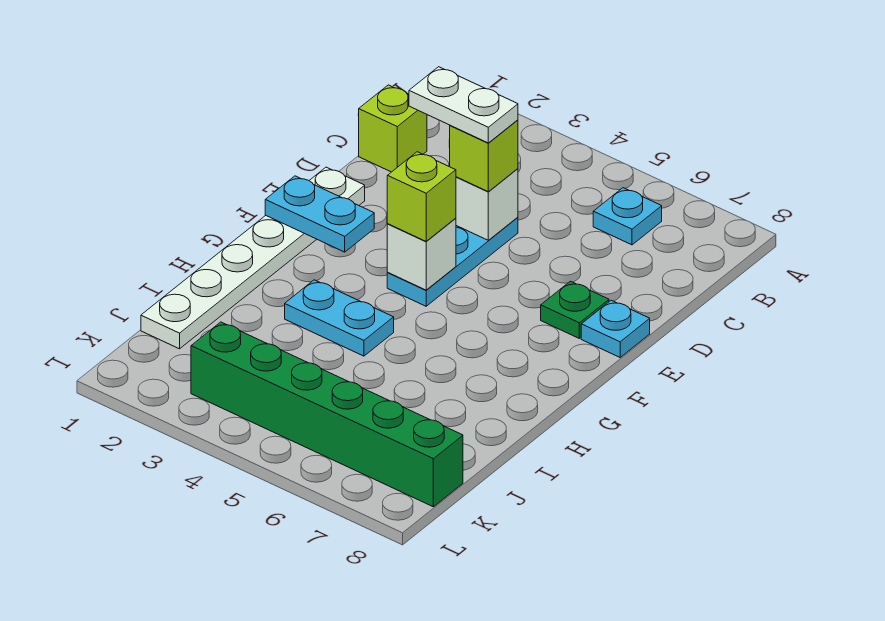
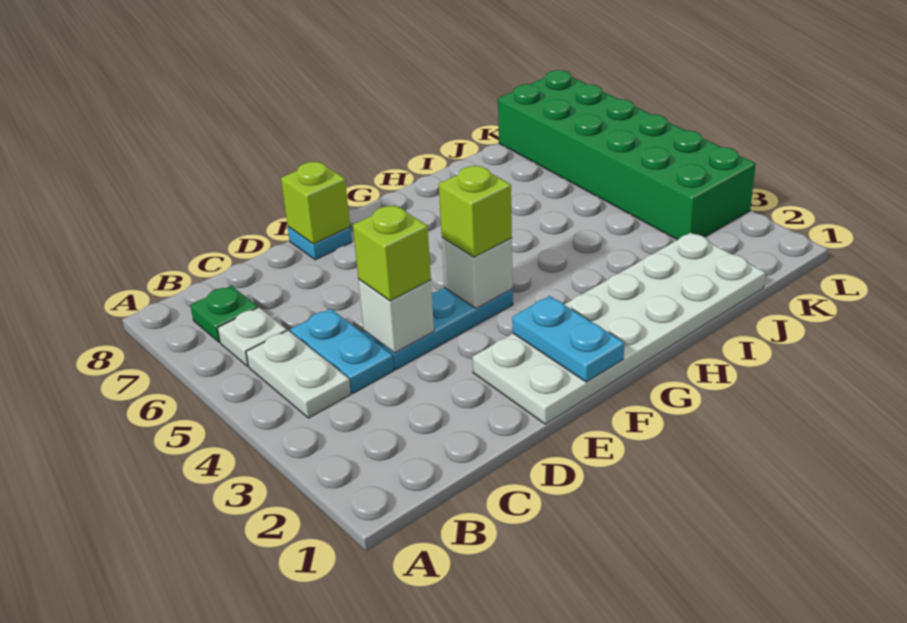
cyan 1x1 plate [593,188,662,245] -> white 1x1 plate [218,308,287,366]
lime 1x1 brick [359,85,427,172] -> lime 1x1 brick moved to [281,162,350,244]
white 1x2 plate [409,67,518,143] -> white 1x2 plate moved to [246,331,351,418]
white 1x6 plate [141,167,365,349] -> white 2x6 plate [472,233,765,424]
green 1x1 plate [541,281,609,338] -> green 1x1 plate moved to [190,286,258,342]
cyan 1x2 plate [285,280,394,356] -> cyan 1x2 plate moved to [290,309,394,393]
green 1x6 brick [191,322,463,507] -> green 2x6 brick [498,70,756,240]

